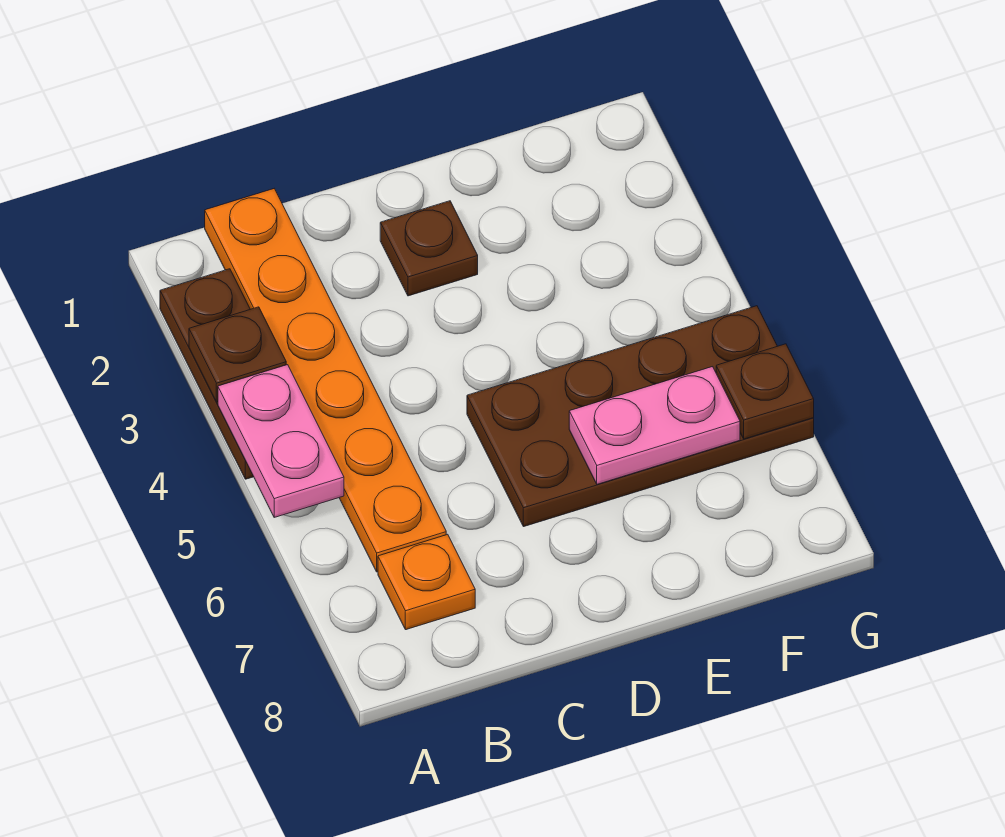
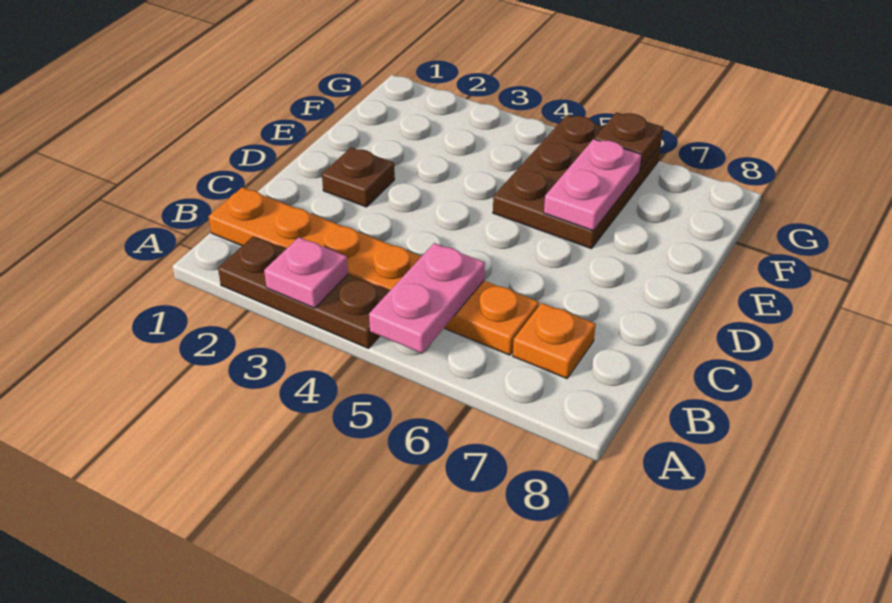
brown 1x1 plate [189,307,286,402] -> pink 1x1 plate [264,237,348,308]
pink 1x2 plate [218,365,344,517] -> pink 1x2 plate turned to [369,243,485,353]
brown 2x4 plate [467,306,814,527] -> brown 2x3 plate [493,115,661,249]

